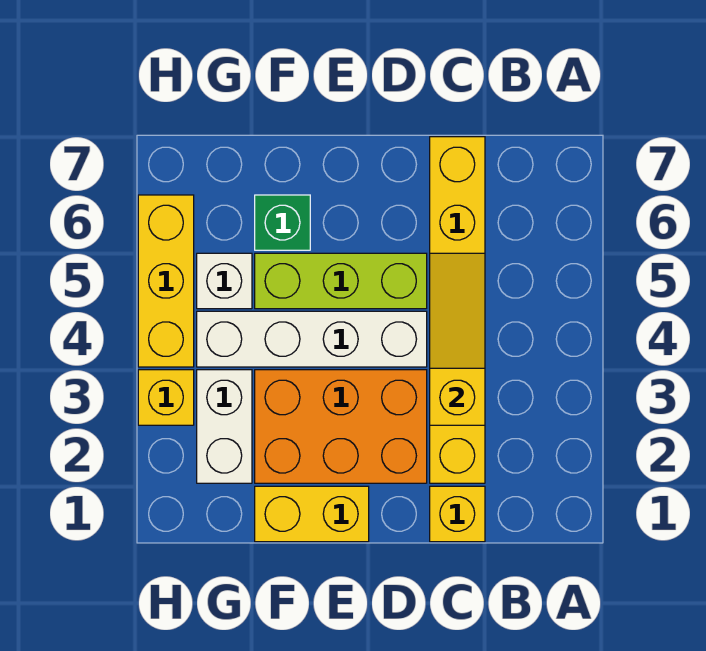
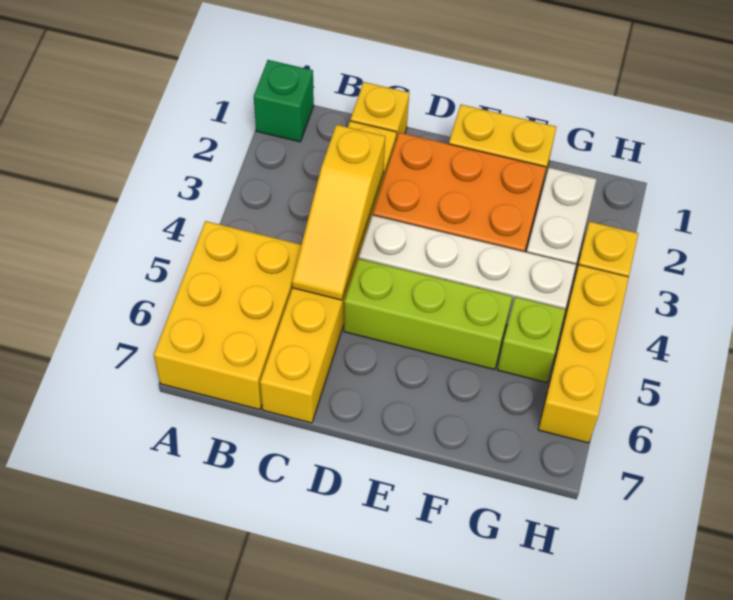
none -> yellow 2x3 brick [154,221,301,410]
green 1x1 brick [255,195,310,250] -> green 1x1 brick moved to [254,60,314,142]
white 1x1 brick [197,253,252,309] -> lime 1x1 brick [498,297,565,383]

